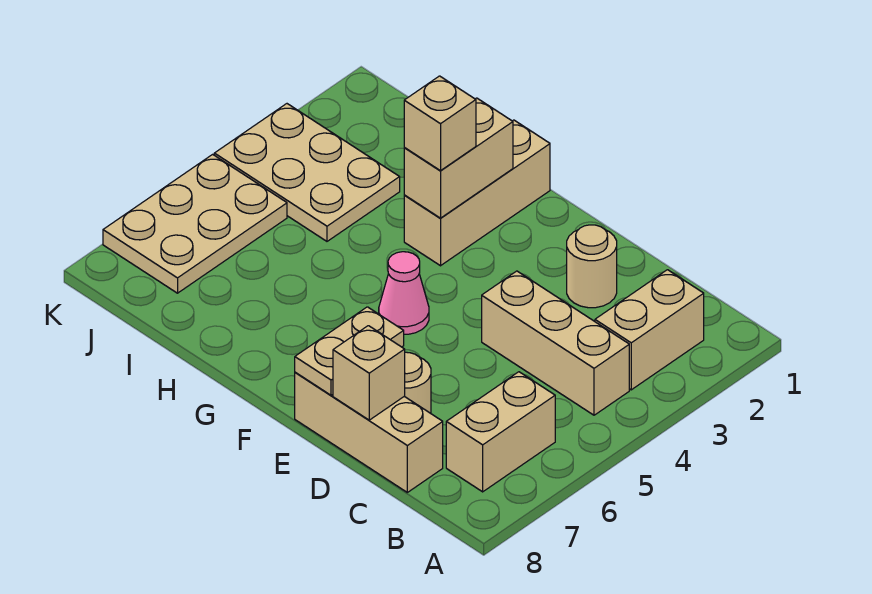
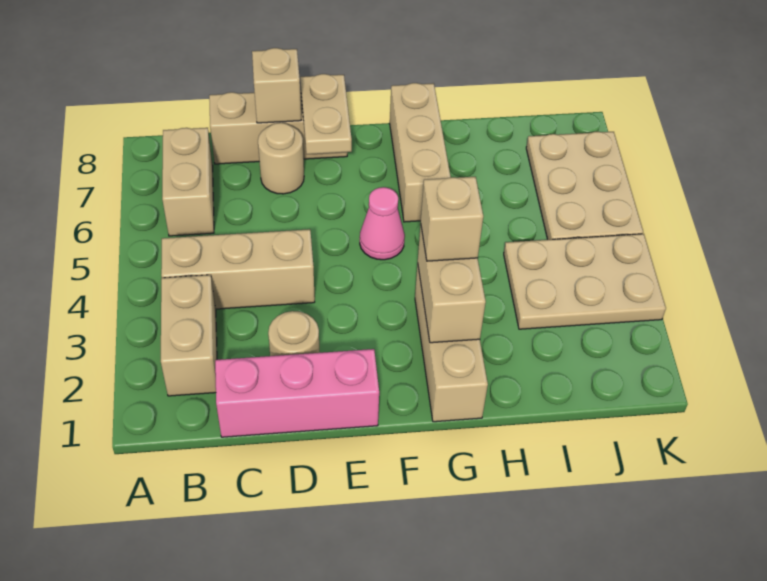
none -> pink 1x3 brick [215,349,379,437]
none -> tan 1x3 brick [390,83,451,222]

